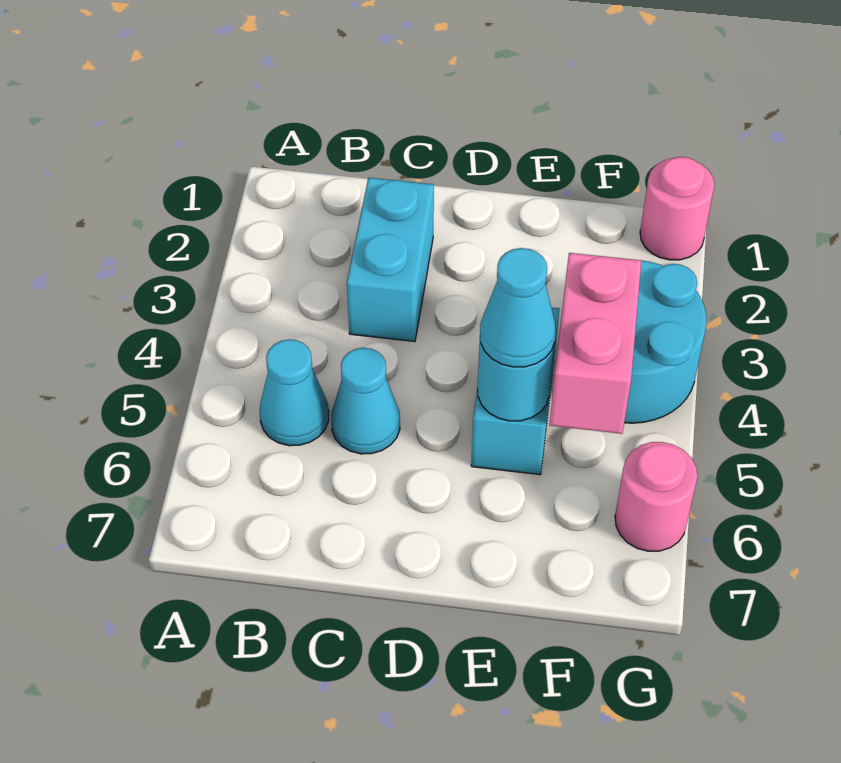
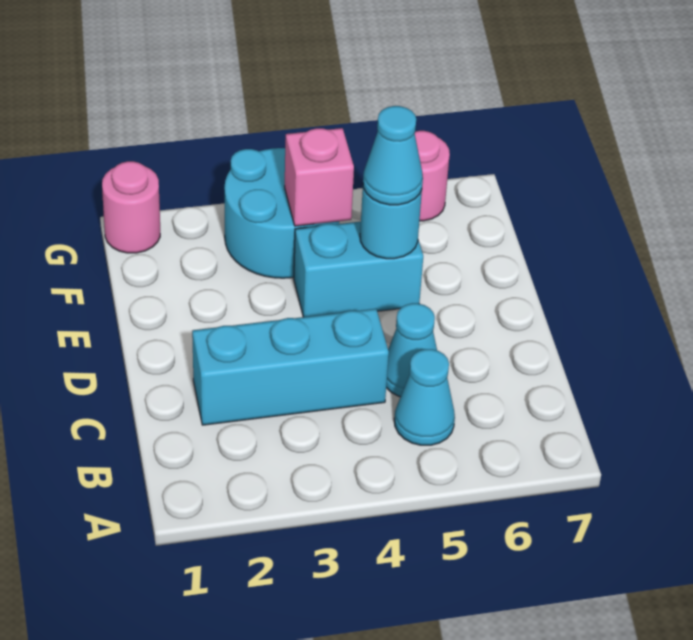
cyan 1x2 brick [347,178,434,341] -> cyan 1x3 brick [192,309,389,425]
pink 1x2 brick [550,253,641,434] -> pink 1x1 brick [285,128,354,226]

